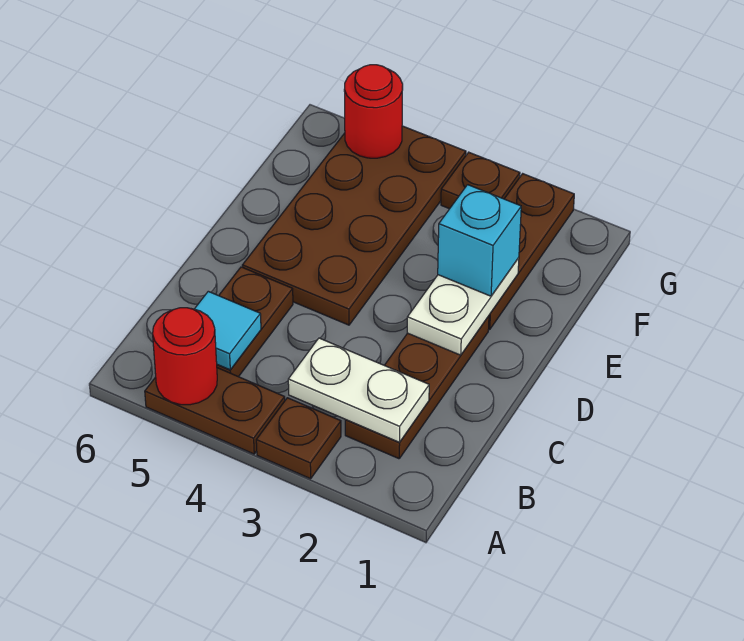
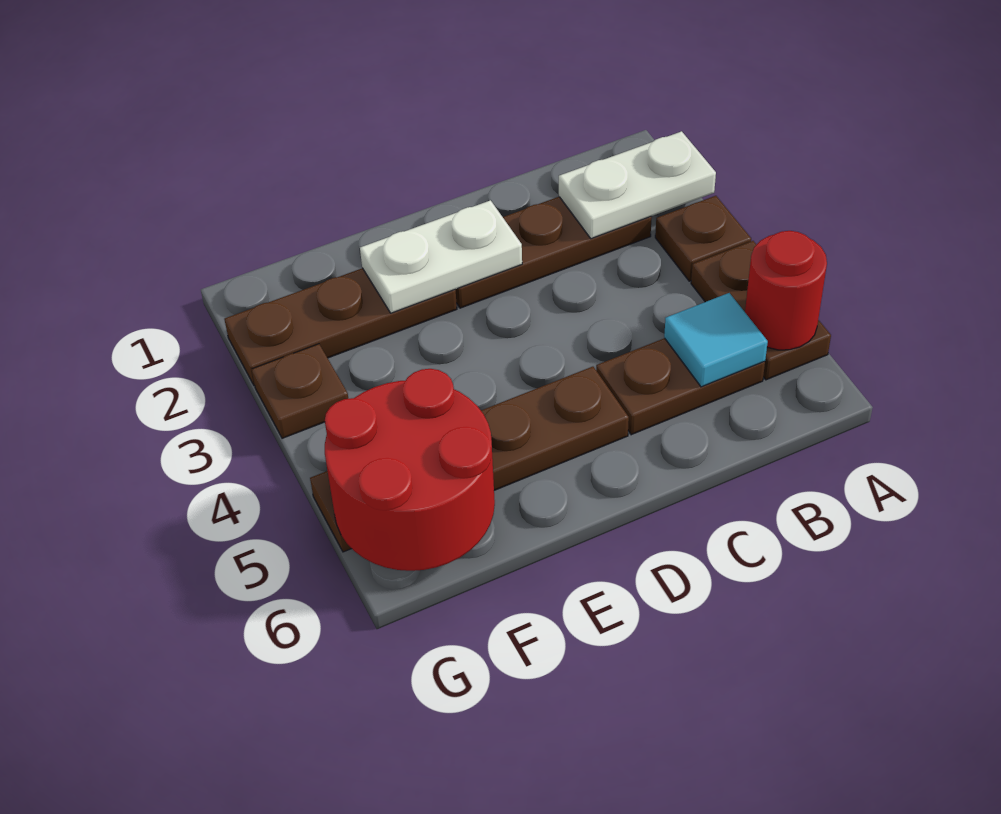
white 1x2 plate [288,338,429,442] -> white 1x2 plate turned to [559,131,716,239]
brown 2x4 plate [242,126,466,325] -> brown 1x4 plate [310,367,629,552]
cyan 1x1 brick [438,185,521,296] -> none
red 1x1 round brick [344,65,403,158] -> red 2x2 round brick [325,369,495,571]

